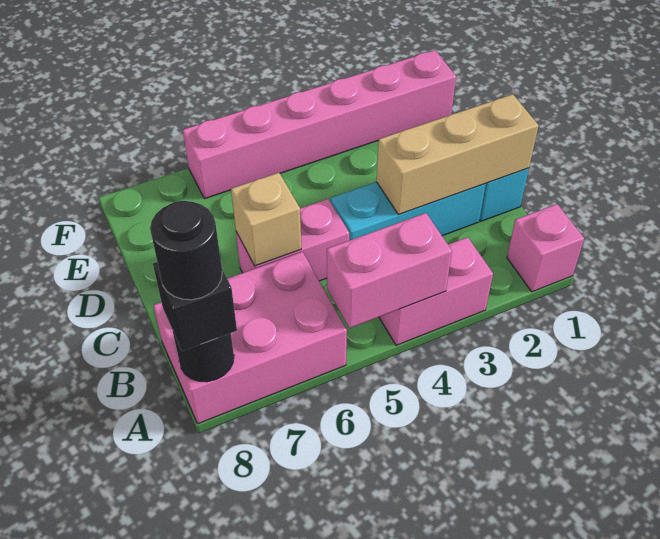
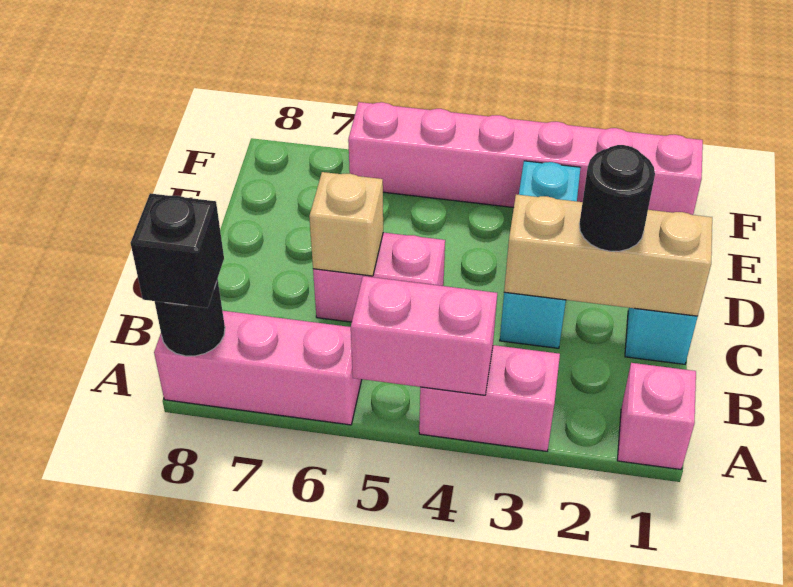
pink 2x3 brick [153,252,347,424] -> pink 1x3 brick [154,311,362,425]
black 1x1 round brick [150,201,222,300] -> black 1x1 round brick moved to [579,145,655,251]
cyan 1x3 brick [331,182,486,240] -> cyan 1x3 brick turned to [500,161,580,348]

